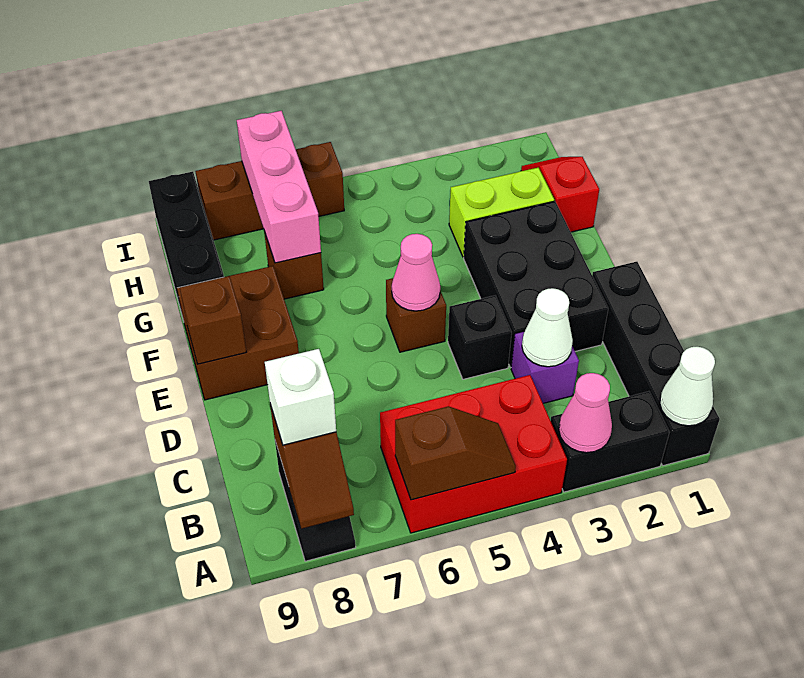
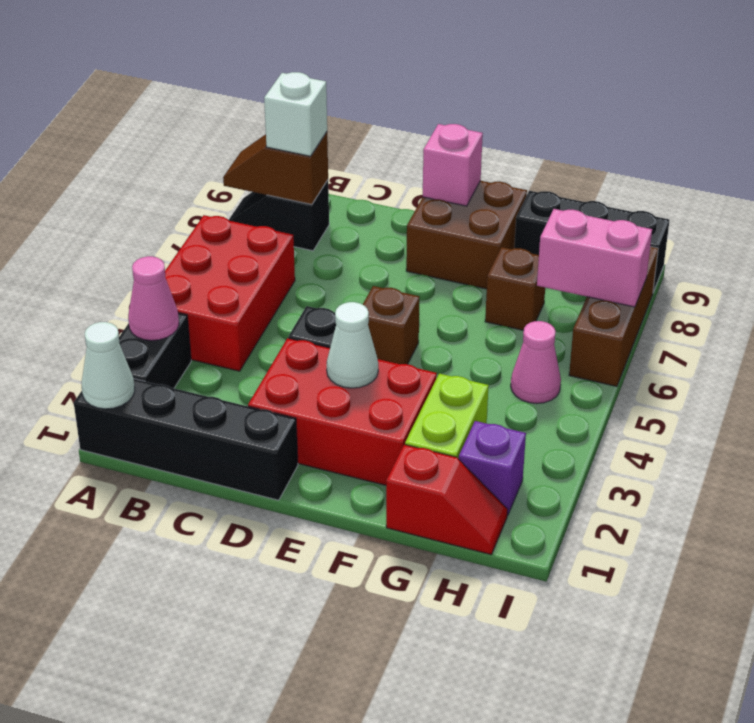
brown 1x2 slope [395,406,516,500] -> none
purple 1x1 brick [511,332,579,403] -> purple 1x1 brick moved to [459,421,526,516]
white 1x1 cone [522,288,573,367] -> white 1x1 cone moved to [327,302,378,388]
black 2x3 brick [464,201,608,368] -> red 2x3 brick [248,338,437,485]
pink 1x1 cone [392,234,440,311] -> pink 1x1 cone moved to [511,321,561,403]
brown 1x1 brick [180,276,246,364] -> pink 1x1 brick [423,124,483,206]
pink 1x3 brick [237,111,321,263] -> pink 1x2 brick [537,209,652,307]

